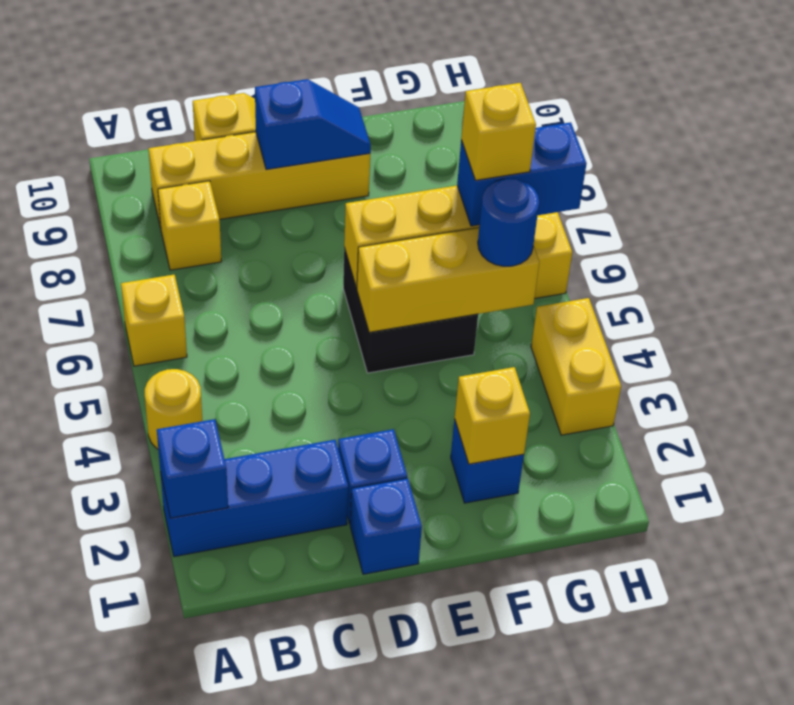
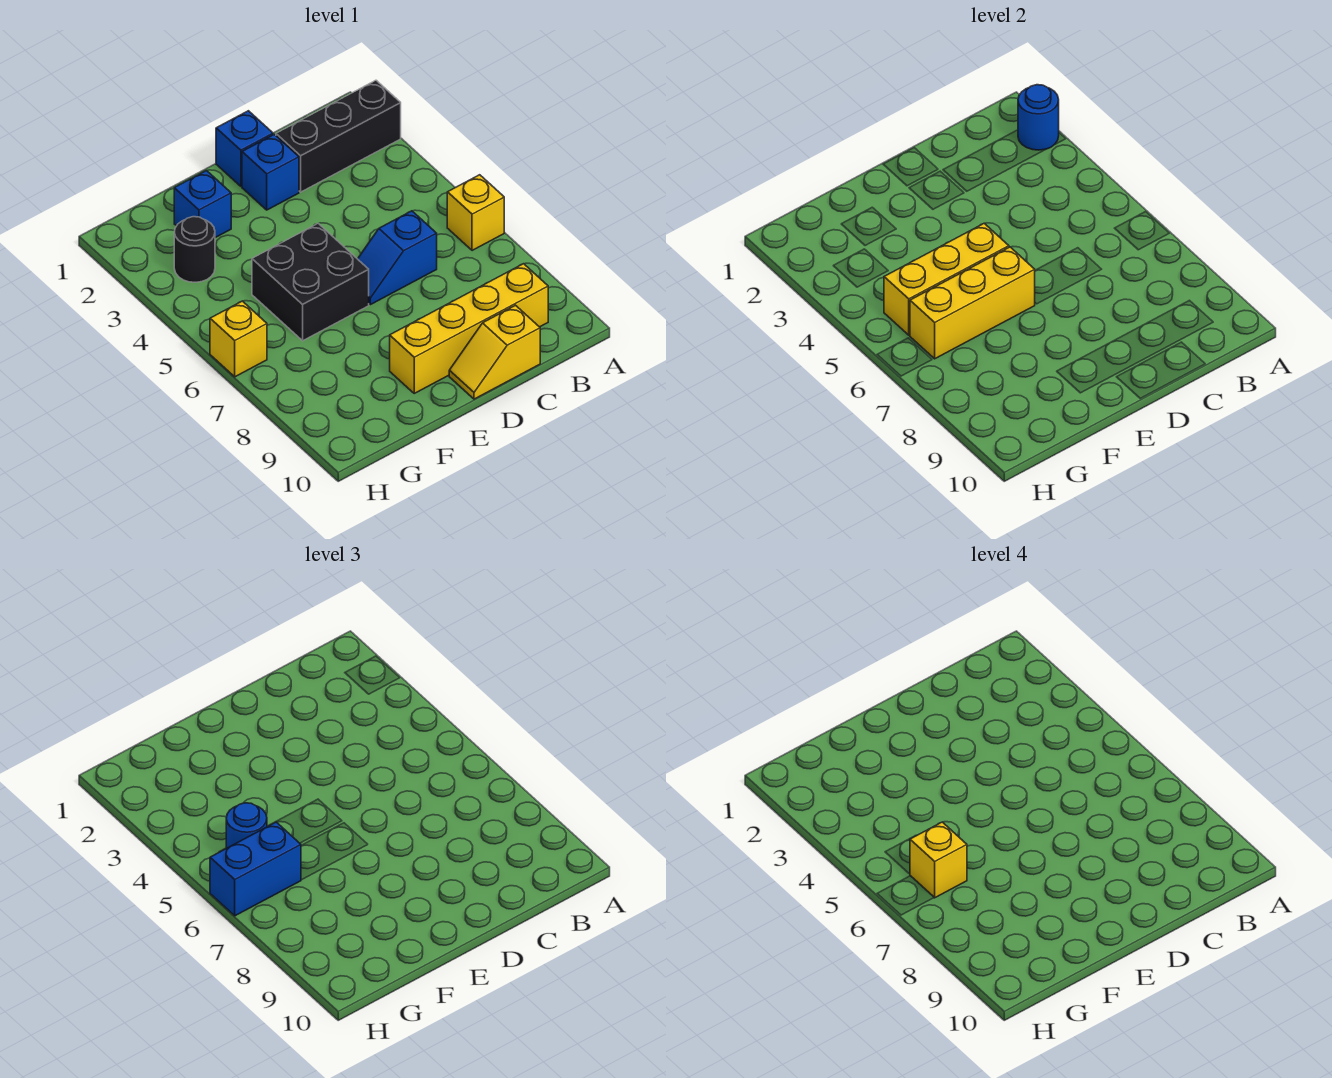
blue 1x3 brick [161,440,348,557] -> black 1x3 brick [276,80,401,192]
blue 1x1 brick [157,419,228,518] -> blue 1x1 round brick [1018,85,1059,150]
yellow 1x1 round brick [145,369,202,449] -> none
yellow 1x1 brick [158,181,221,270] -> none
blue 1x2 slope [255,79,371,170] -> blue 1x2 slope moved to [358,211,437,305]
yellow 1x1 brick [455,367,530,464] -> none
none -> black 1x1 round brick [174,217,215,282]
yellow 1x2 brick [531,298,621,435] -> none

